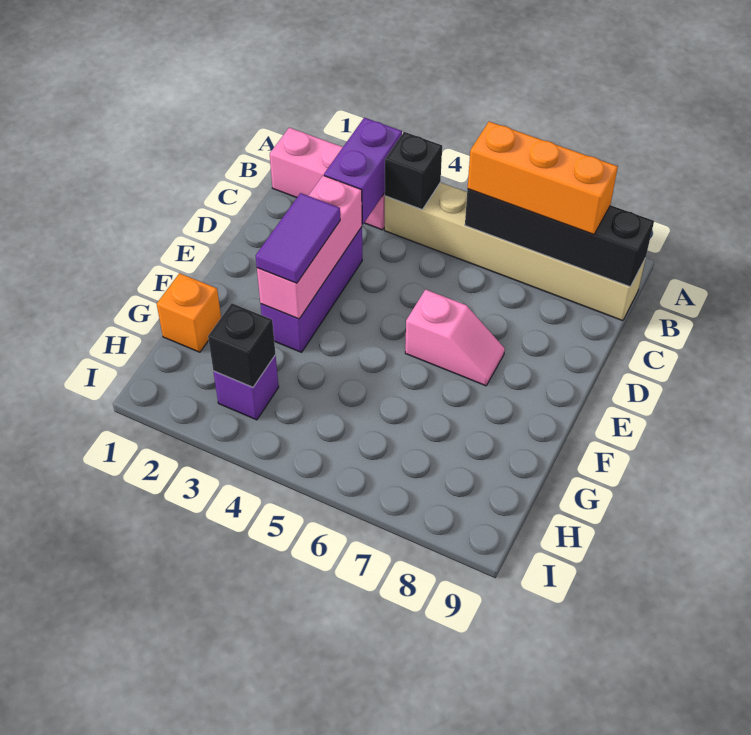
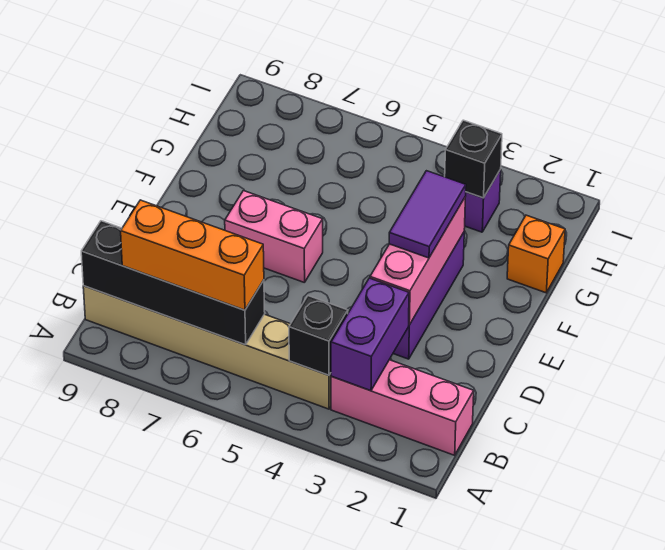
pink 1x2 slope [405,289,505,386] -> pink 1x2 brick [225,191,323,283]

